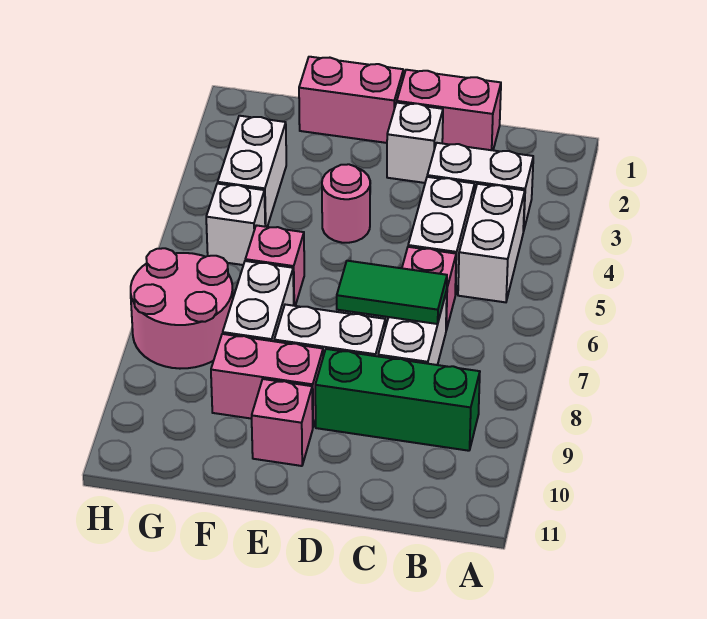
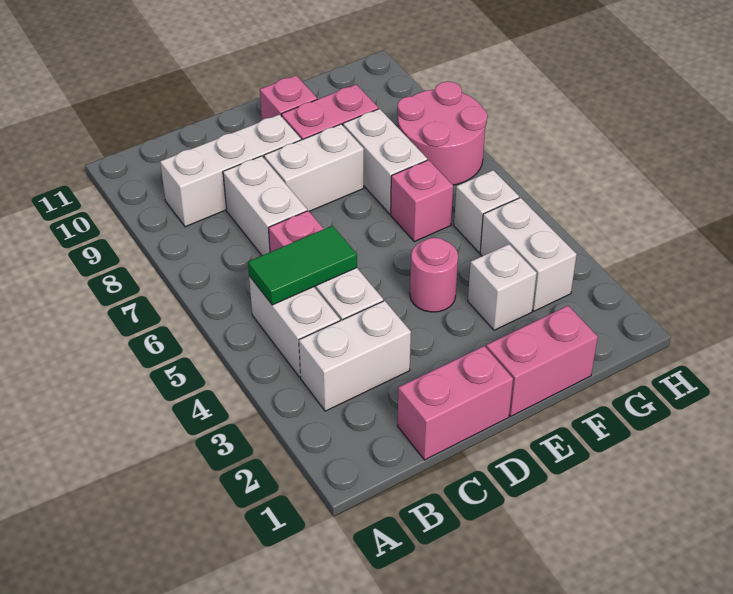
green 1x3 brick [315,349,480,451] -> white 1x3 brick [160,115,301,227]
green 1x2 tile [337,261,447,324] -> green 1x2 tile moved to [248,226,357,305]
white 1x1 brick [387,103,443,183] -> white 1x1 brick moved to [468,244,537,330]

